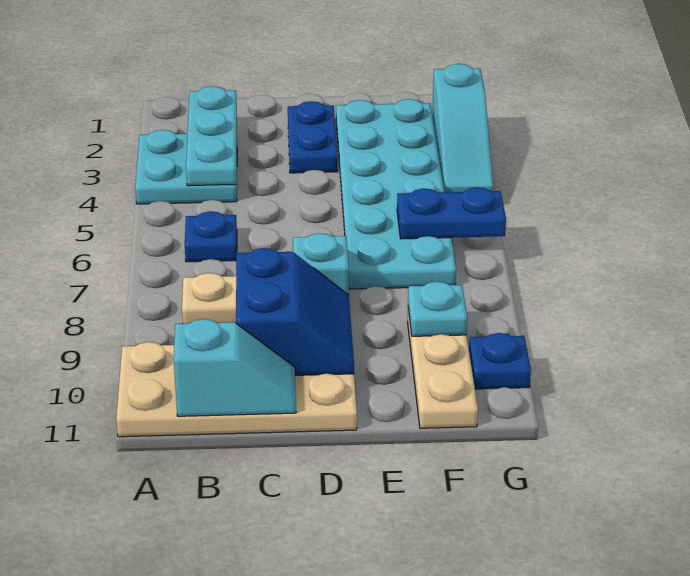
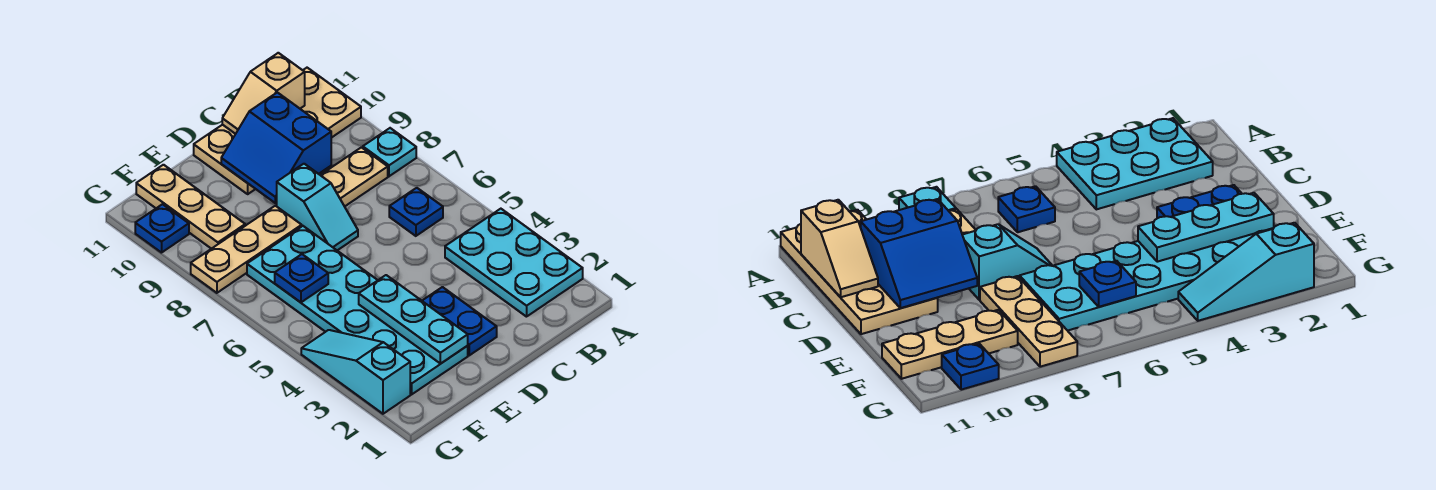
cyan 2x2 plate [135,130,237,204] -> cyan 2x3 plate [445,209,583,317]
cyan 1x3 plate [186,86,237,186] -> cyan 1x3 plate moved to [359,275,468,364]
cyan 1x2 slope [174,319,296,416] -> tan 1x2 slope [222,53,305,134]
none -> tan 1x3 plate [191,206,302,293]
blue 1x2 plate [397,187,506,239] -> blue 1x1 plate [275,254,328,302]
cyan 1x1 plate [408,282,467,336] -> cyan 1x1 plate moved to [363,128,416,176]

